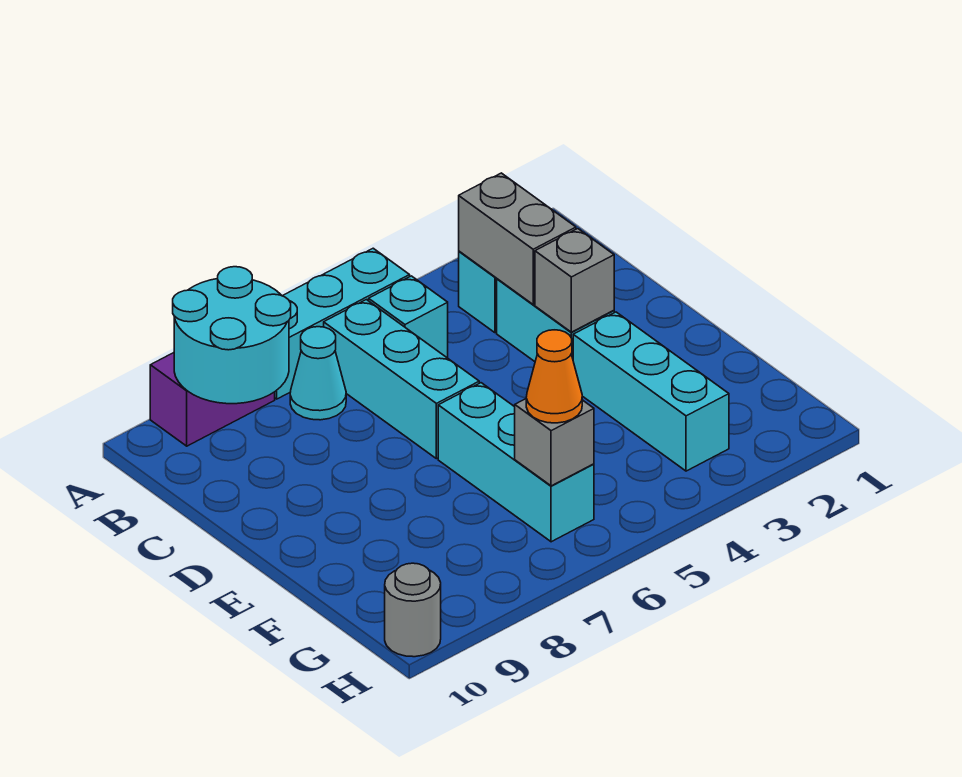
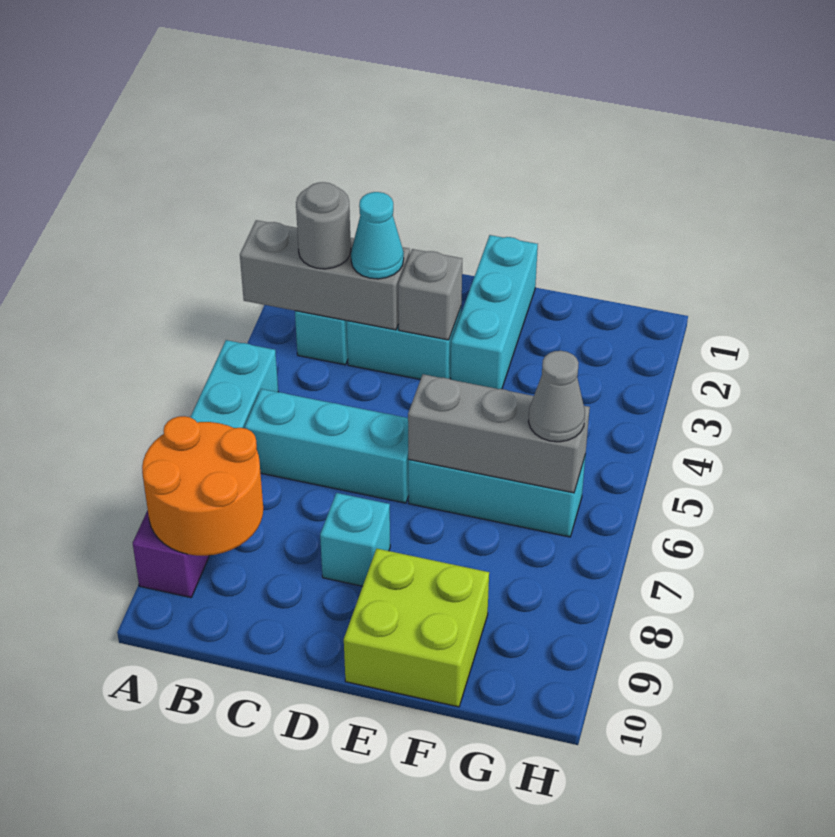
cyan 2x2 round brick [173,267,291,404] -> orange 2x2 round brick [142,416,263,556]
grey 1x2 brick [459,173,576,304] -> grey 1x3 brick [240,220,410,330]
cyan 1x1 brick [369,276,448,358] -> cyan 1x1 brick moved to [320,493,390,586]
cyan 1x1 cone [290,327,346,420] -> cyan 1x1 cone moved to [351,192,404,279]
cyan 1x3 brick [573,312,729,471] -> cyan 1x3 brick turned to [451,235,538,389]
none -> lime 2x2 brick [344,549,489,707]
grey 1x1 brick [515,399,594,486] -> grey 1x3 brick [408,374,590,493]
orange 1x1 cone [526,330,582,423] -> grey 1x1 cone [528,351,585,442]
grey 1x1 round brick [385,563,441,657] -> grey 1x1 round brick moved to [296,182,351,269]

